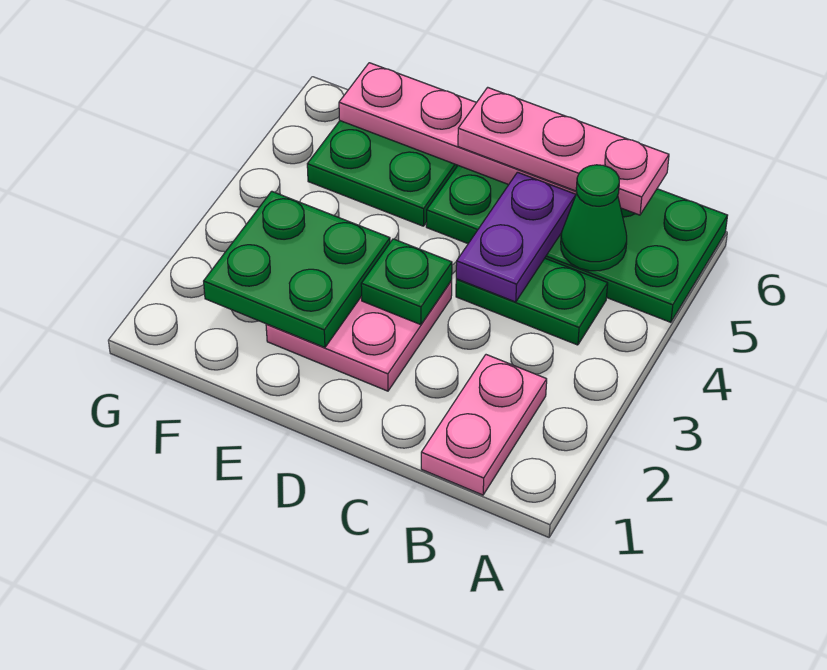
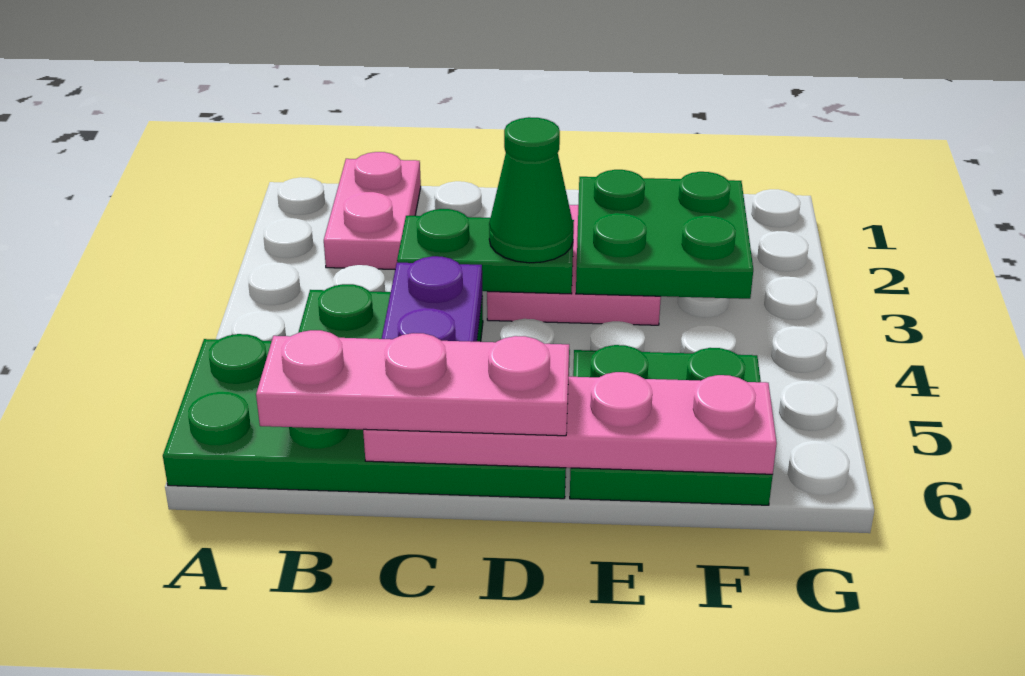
green 1x1 cone [561,165,627,271] -> green 1x1 cone moved to [489,117,574,263]
green 1x1 plate [361,239,452,325] -> green 1x2 plate [397,209,574,294]

